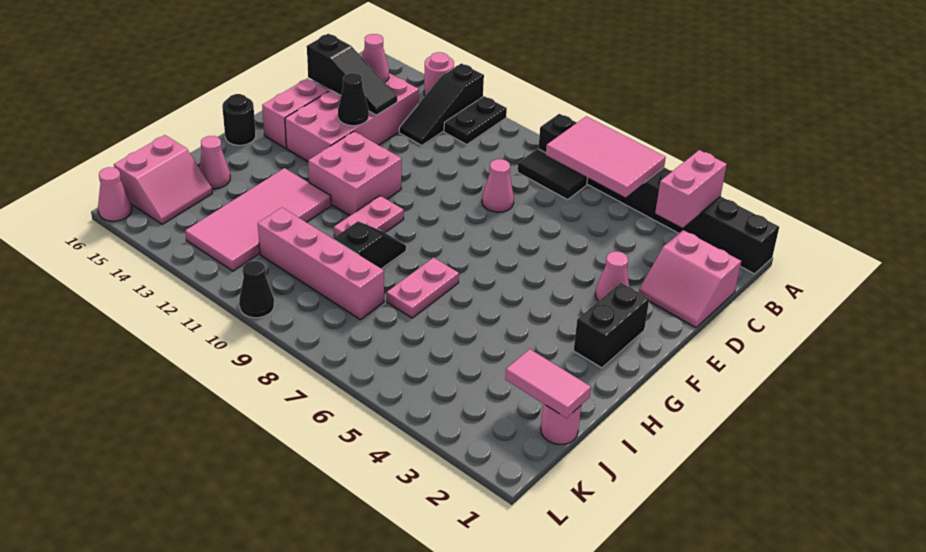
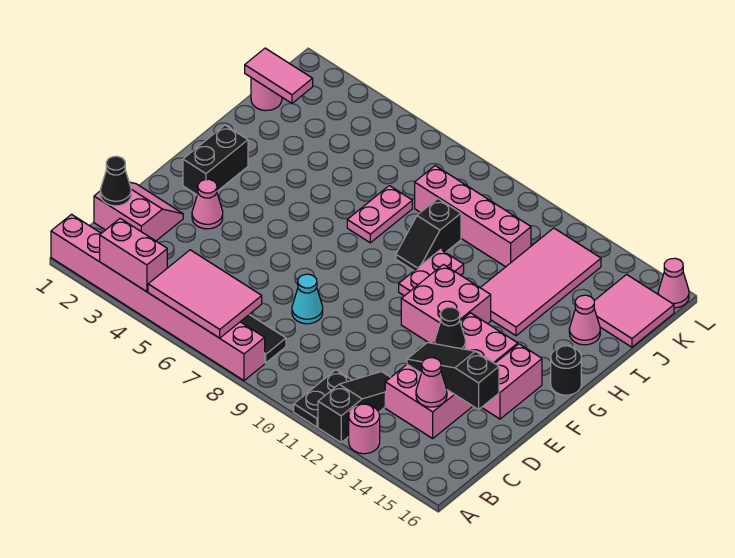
black 1x8 brick [538,114,779,274] -> pink 1x8 brick [51,215,265,380]
pink 1x2 brick [655,150,727,228] -> pink 1x2 brick turned to [100,219,167,292]
pink 1x1 cone [482,159,514,212] -> cyan 1x1 cone [292,274,323,324]
pink 2x2 slope [114,135,212,224] -> pink 2x2 tile [594,275,674,347]
black 1x1 cone [239,261,274,318] -> black 1x1 cone moved to [100,156,131,206]

